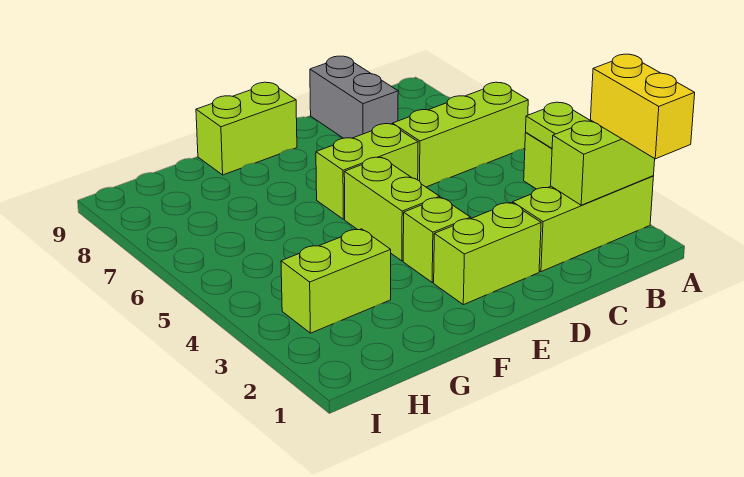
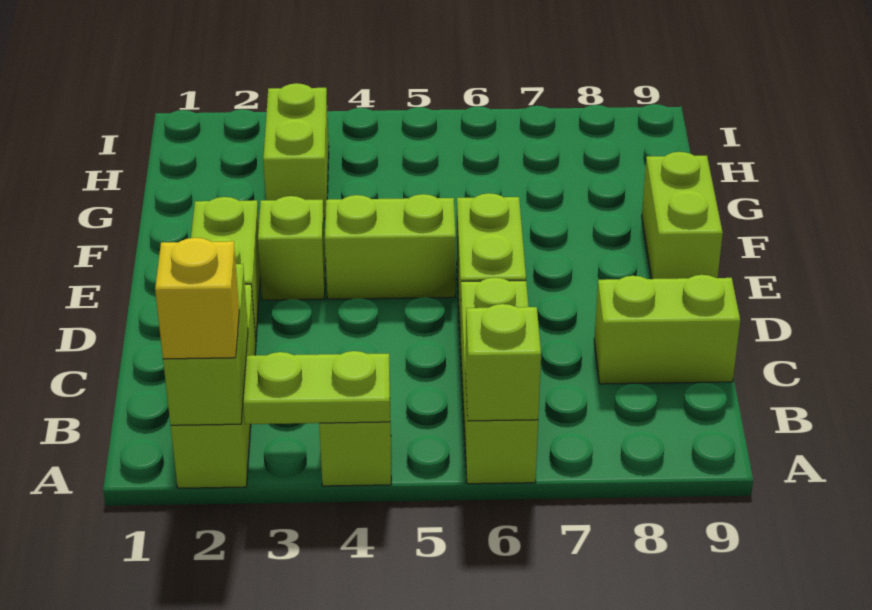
yellow 1x2 brick [590,54,695,159] -> yellow 1x1 brick [155,238,239,359]
none -> lime 1x1 brick [465,304,541,421]
grey 1x2 brick [310,56,398,138] -> lime 1x2 brick [594,275,740,384]

